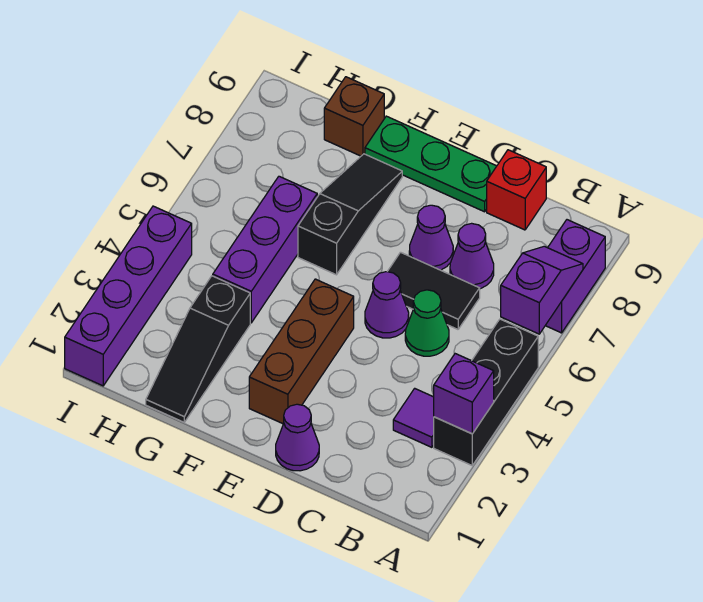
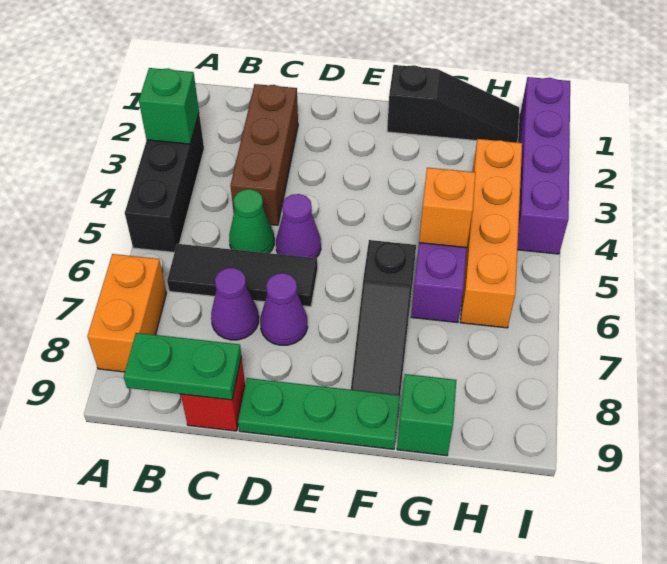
purple 1x1 brick [434,354,494,434] -> green 1x1 brick [139,68,199,144]
purple 1x2 slope [501,246,583,334] -> none
purple 1x2 brick [545,220,605,333] -> orange 1x2 brick [87,254,166,372]
purple 1x1 tile [393,388,434,447] -> none
none -> green 1x2 plate [124,333,241,400]
black 1x2 tile [387,252,480,329] -> black 1x3 tile [167,244,318,307]
purple 1x1 cone [276,404,319,471] -> none
brown 1x3 brick [249,279,354,424] -> brown 1x3 brick moved to [230,84,298,225]
black 1x3 slope [146,276,250,422] -> black 1x3 slope turned to [387,65,519,143]
none -> orange 1x1 brick [419,168,476,248]
brown 1x1 brick [324,77,384,156] -> green 1x1 brick [397,374,456,456]
none -> orange 1x4 brick [460,139,522,328]

